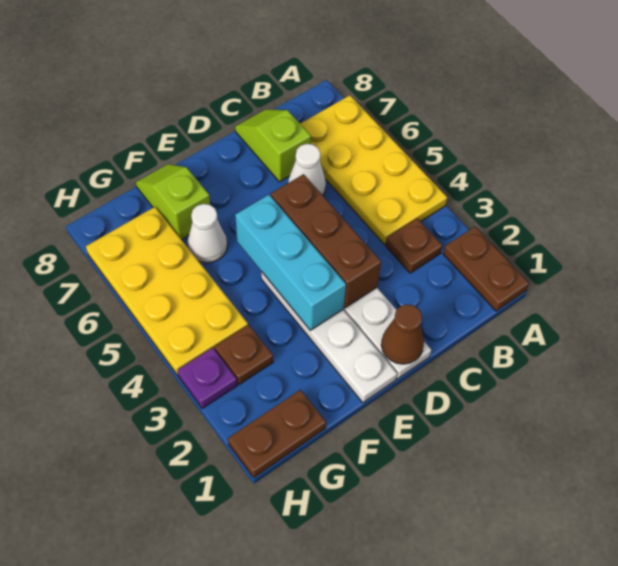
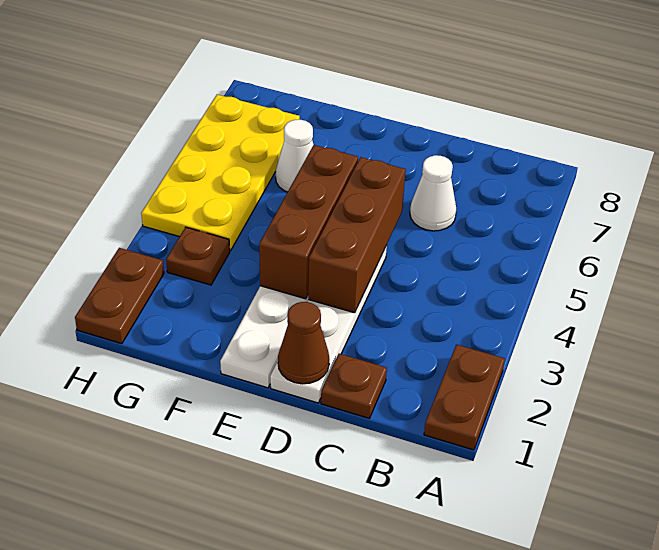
yellow 2x4 plate [300,95,447,244] -> none
brown 1x1 plate [386,218,442,273] -> brown 1x1 plate moved to [321,354,387,418]
lime 1x2 slope [235,110,311,182] -> none
cyan 1x3 brick [235,195,346,330] -> brown 1x3 brick [259,145,358,299]
lime 1x2 slope [136,164,210,240] -> none
brown 1x2 plate [228,390,326,478] -> brown 1x2 plate turned to [75,248,164,344]
purple 1x1 plate [178,348,237,408] -> none

